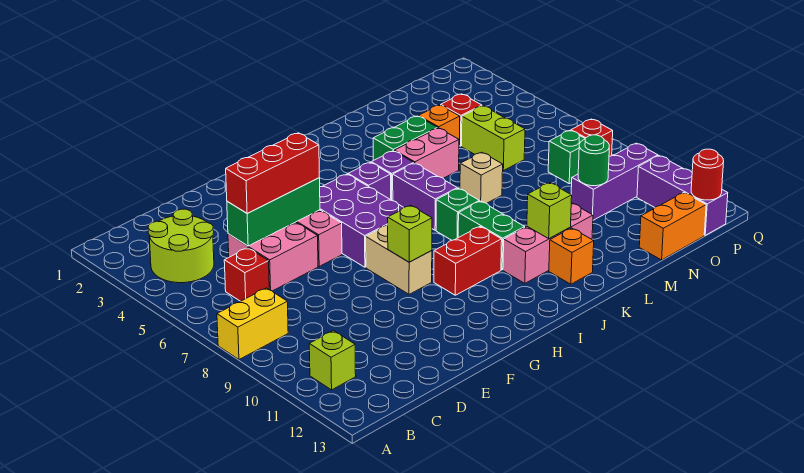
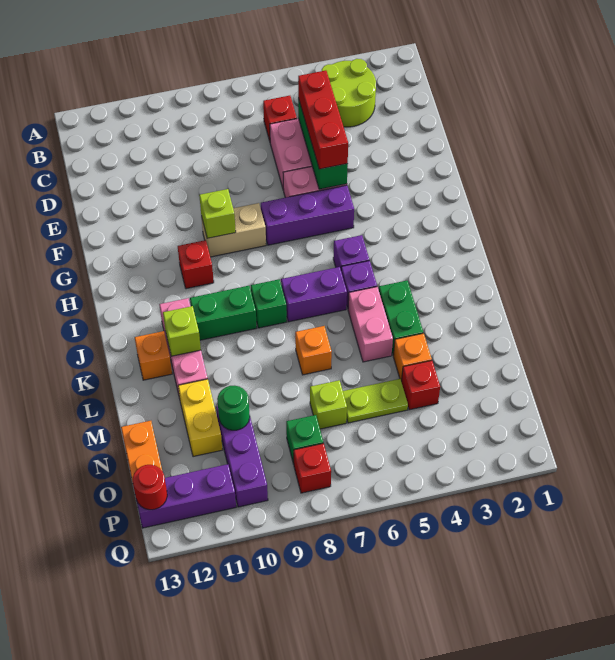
yellow 1x2 brick [217,288,288,359] -> yellow 1x2 brick moved to [178,379,223,457]
lime 1x1 brick [309,331,356,390] -> lime 1x1 brick moved to [310,380,347,429]
purple 2x3 brick [320,174,403,267] -> purple 1x3 brick [261,185,354,245]
red 1x2 brick [434,227,502,295] -> red 1x1 brick [178,240,214,289]
tan 1x1 brick [460,152,503,203] -> orange 1x1 brick [295,326,332,375]
lime 1x2 brick [462,106,525,171] -> lime 1x2 plate [343,379,408,423]

